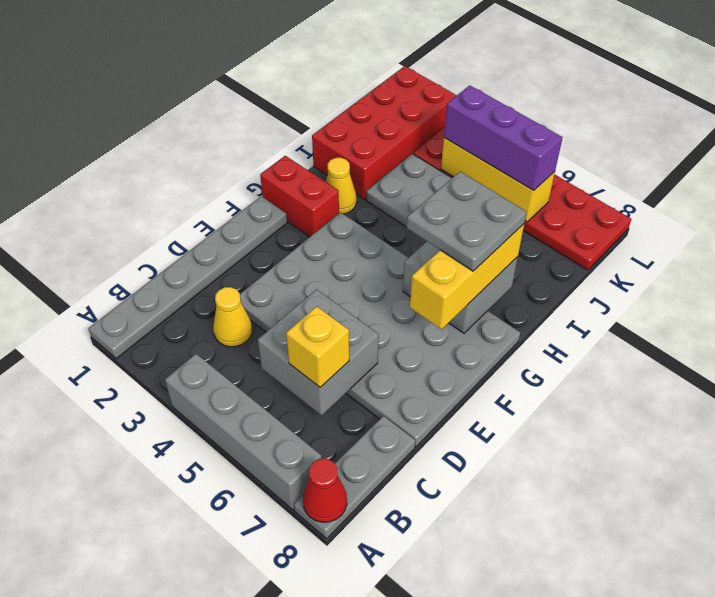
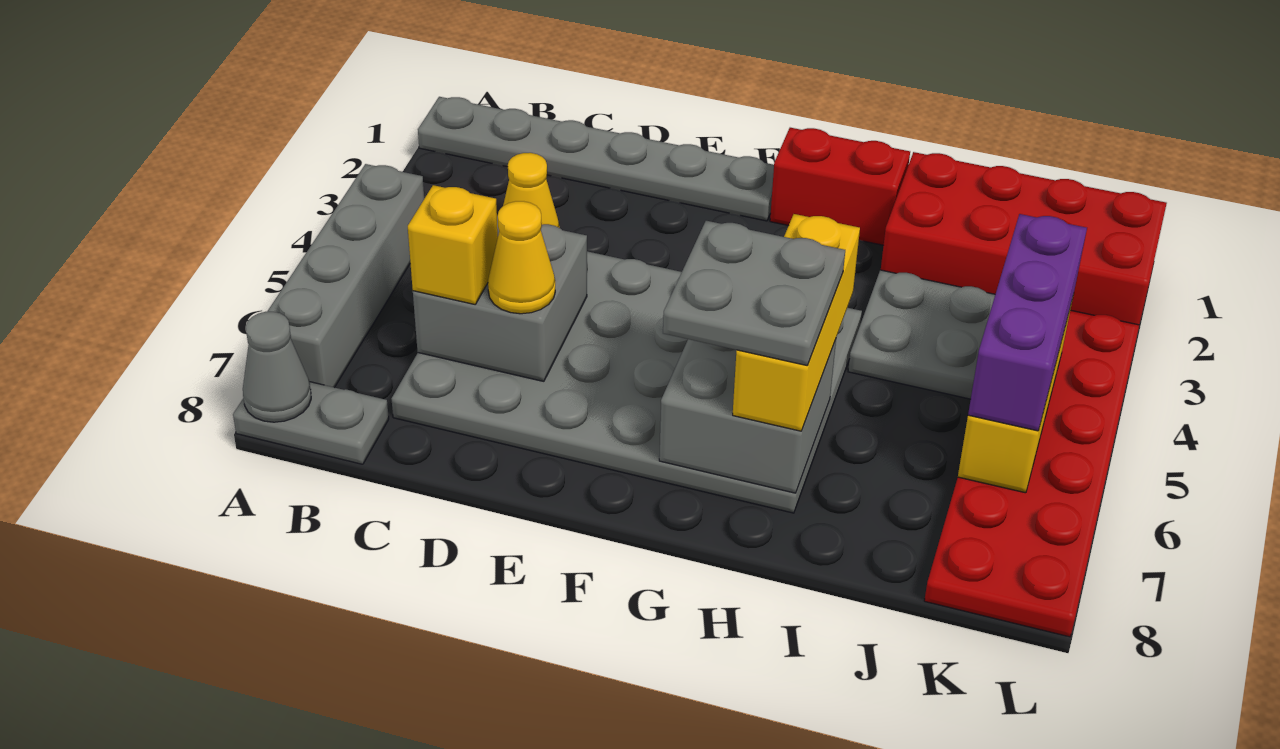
grey 1x3 plate [294,416,415,539] -> grey 1x2 plate [233,382,389,464]
red 1x1 cone [303,459,347,522] -> grey 1x1 cone [243,312,311,422]
grey 4x6 plate [240,212,520,447] -> grey 4x6 plate turned to [392,251,862,513]
yellow 1x3 brick [410,224,524,329] -> yellow 1x3 brick turned to [733,214,860,431]
red 1x2 brick [260,156,339,237] -> red 1x2 brick turned to [770,128,910,245]
yellow 1x1 cone [326,158,357,214] -> yellow 1x1 cone moved to [488,201,555,314]

